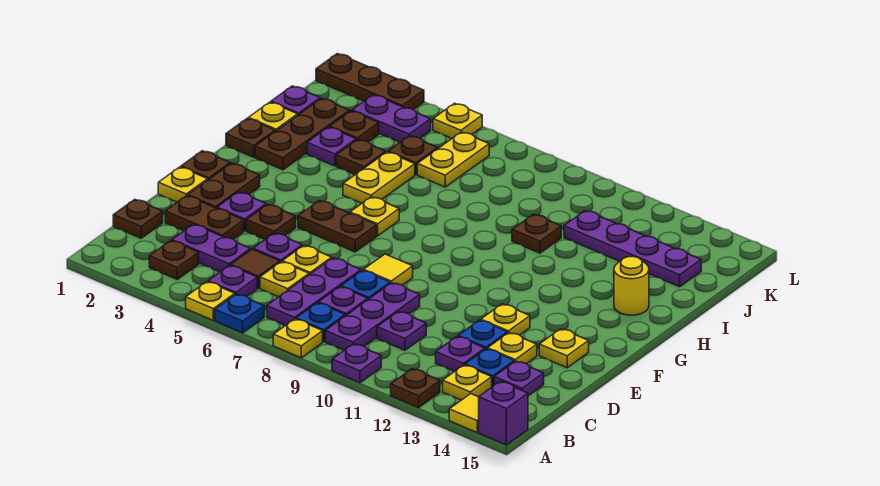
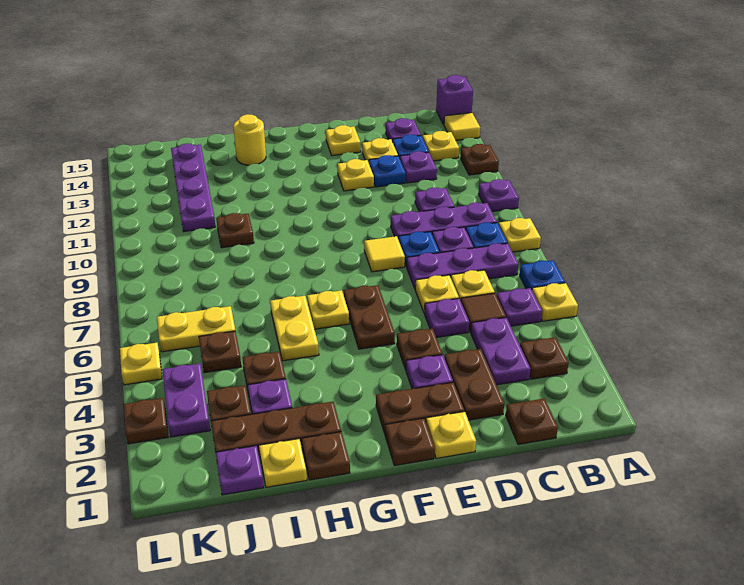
yellow 1x2 plate [343,152,415,203] -> yellow 1x2 plate turned to [270,296,319,361]
brown 1x3 plate [316,54,424,110] -> brown 1x1 plate [123,398,168,444]

